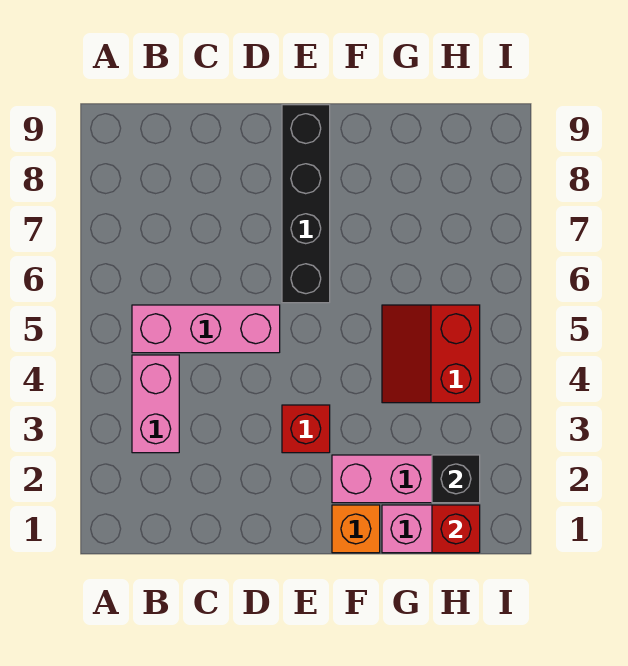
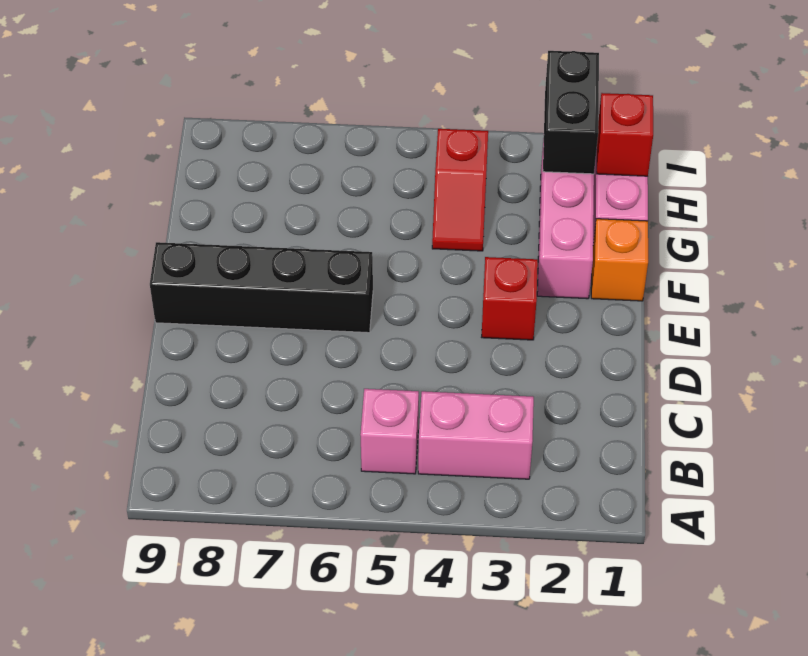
pink 1x3 brick [132,305,280,353] -> pink 1x1 brick [360,389,419,474]
red 2x2 slope [382,305,480,403] -> red 1x2 slope [432,129,488,251]
black 1x1 brick [432,455,480,503] -> black 1x2 brick [543,51,599,174]

